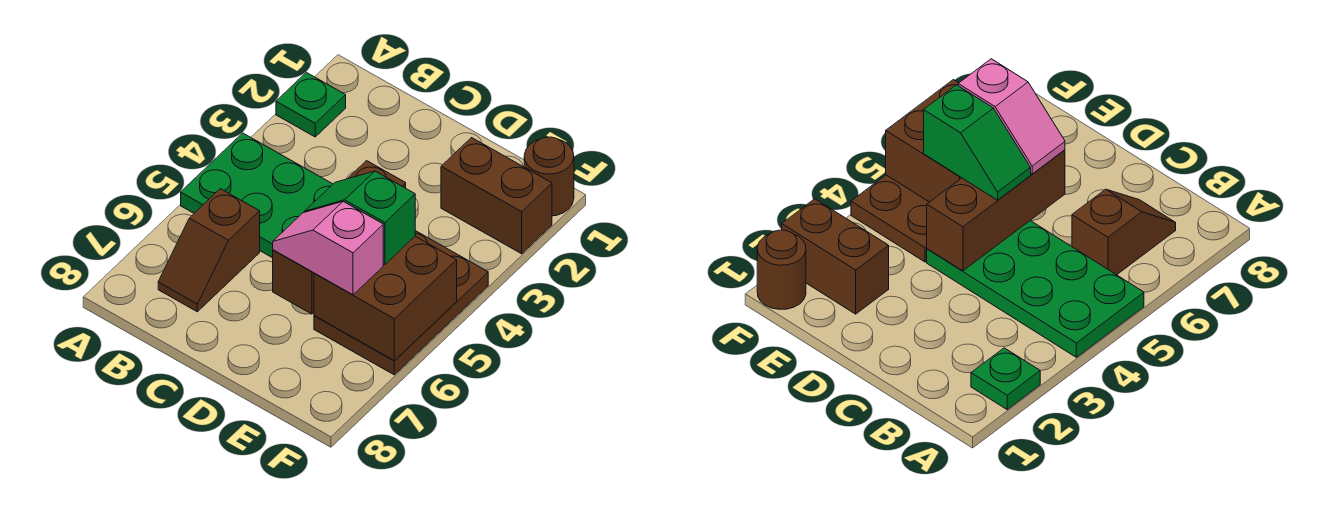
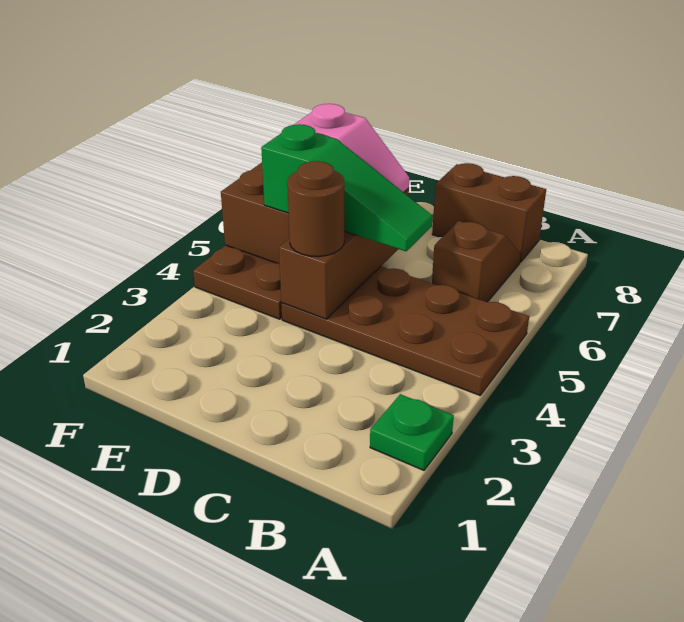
green 2x4 plate [181,133,333,258] -> brown 2x4 plate [281,266,529,395]
green 1x2 slope [304,171,415,264] -> green 1x3 slope [261,124,433,251]
brown 1x2 brick [441,138,552,254] -> brown 1x2 brick moved to [432,163,546,262]
brown 1x1 round brick [524,137,574,216] -> brown 1x1 round brick moved to [287,161,344,257]

